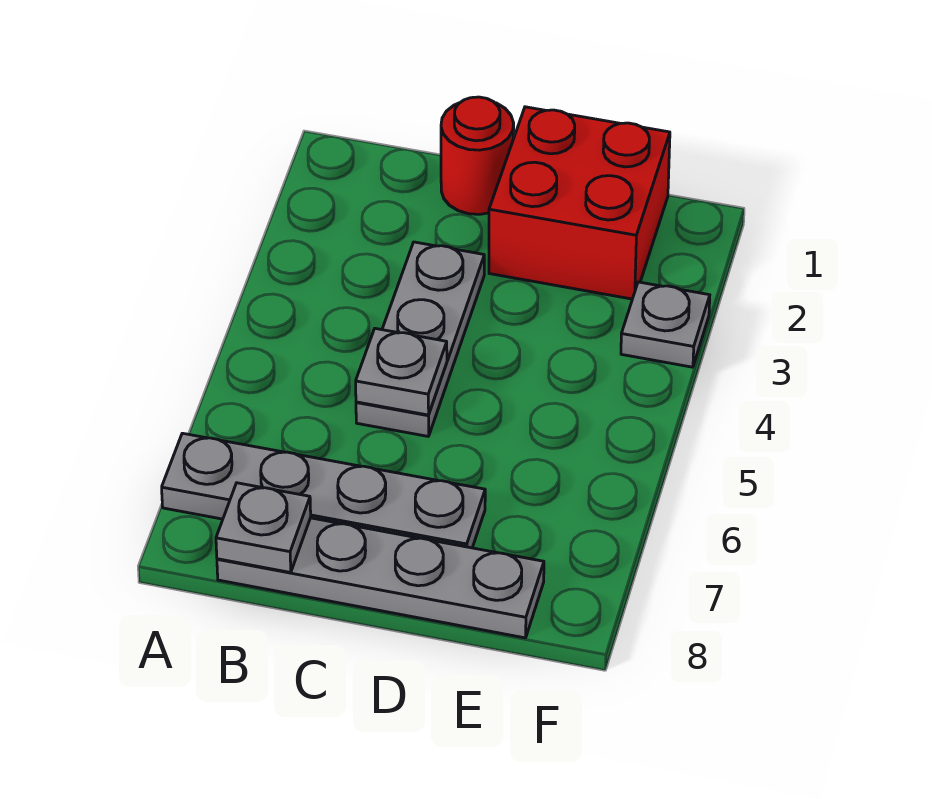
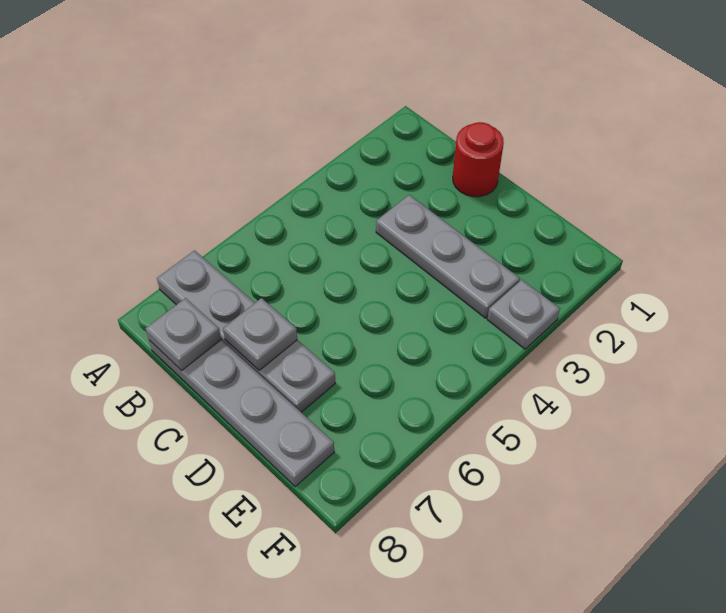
grey 1x3 plate [356,242,484,436] -> grey 1x3 plate turned to [376,195,520,318]
grey 1x1 plate [356,328,447,415] -> grey 1x1 plate moved to [223,298,297,370]
red 2x2 brick [489,107,670,299] -> none

